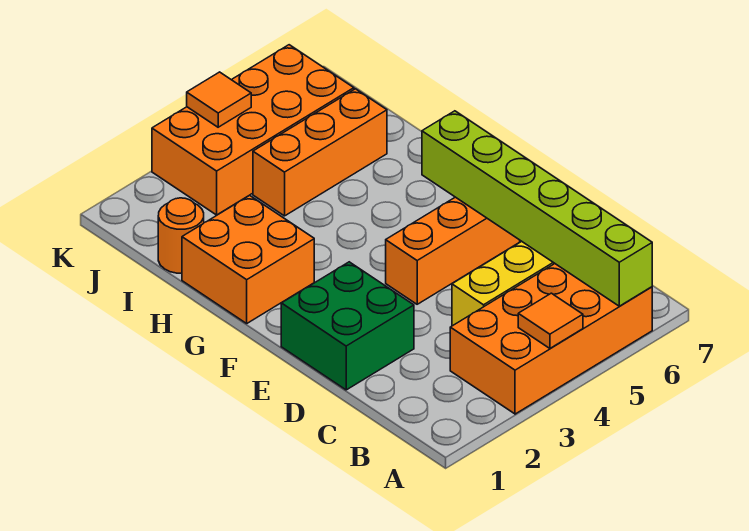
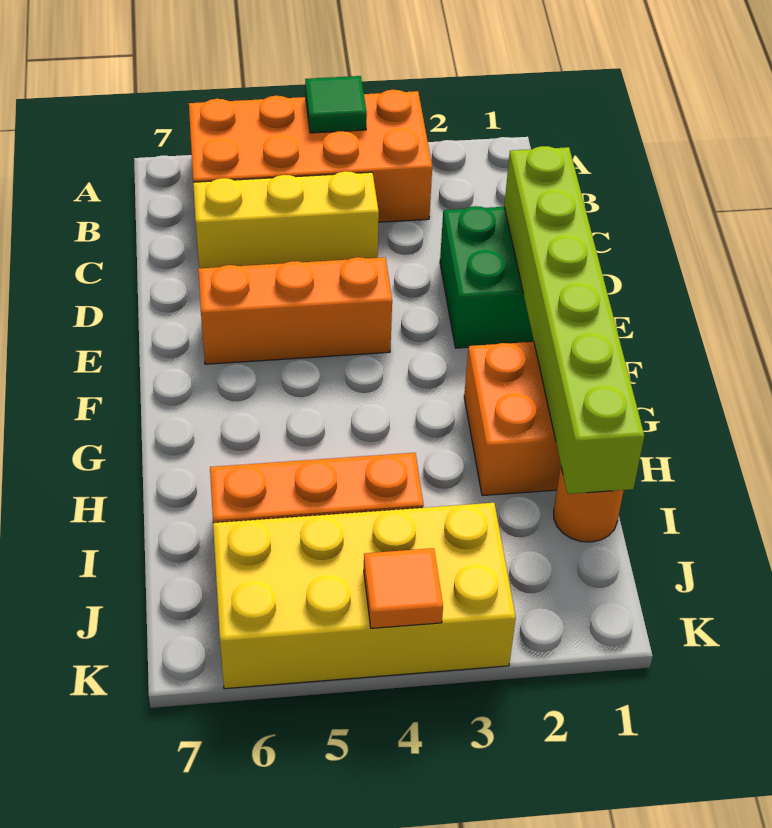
orange 1x1 tile [518,293,583,348] -> green 1x1 tile [305,76,367,133]
lime 1x6 brick [422,111,652,306] -> lime 1x6 brick moved to [504,146,644,494]
orange 2x4 brick [152,45,354,215] -> yellow 2x4 brick [213,503,516,689]

